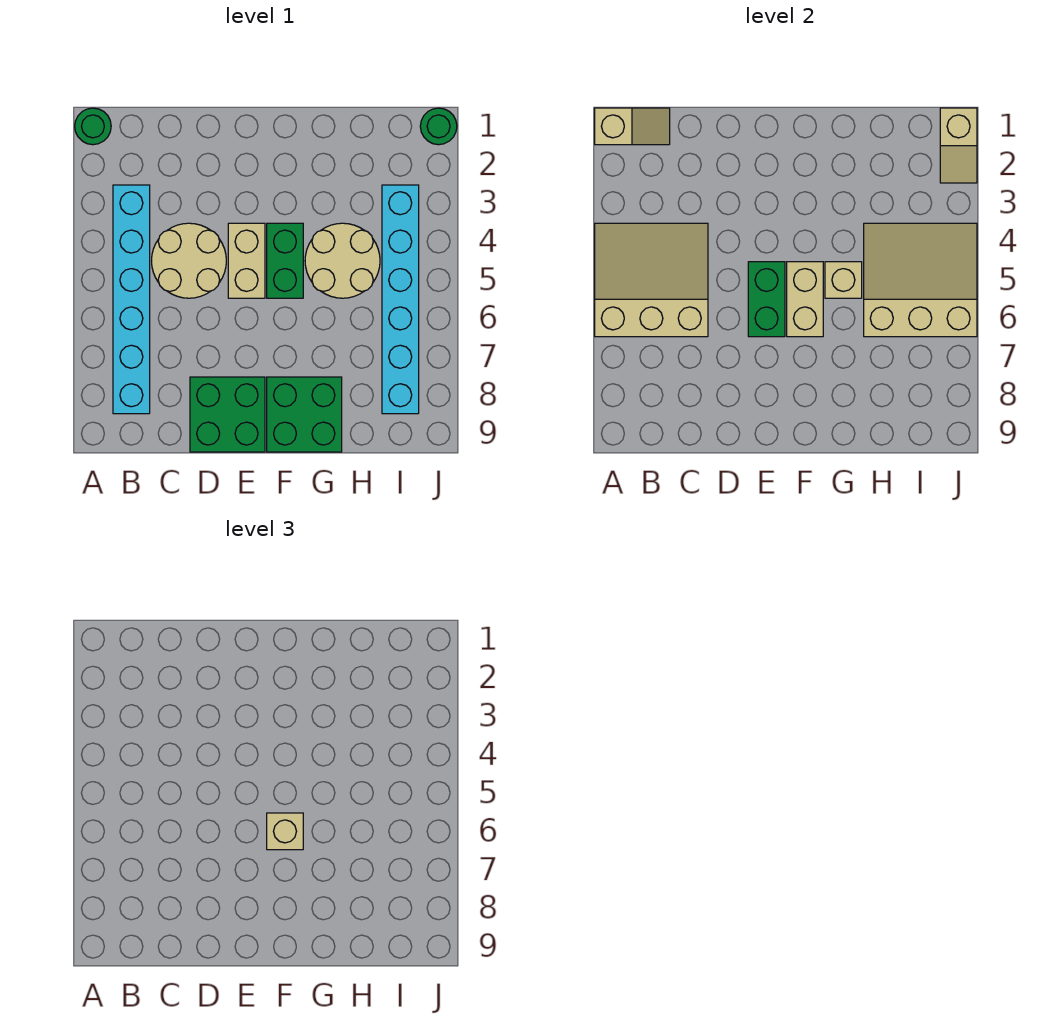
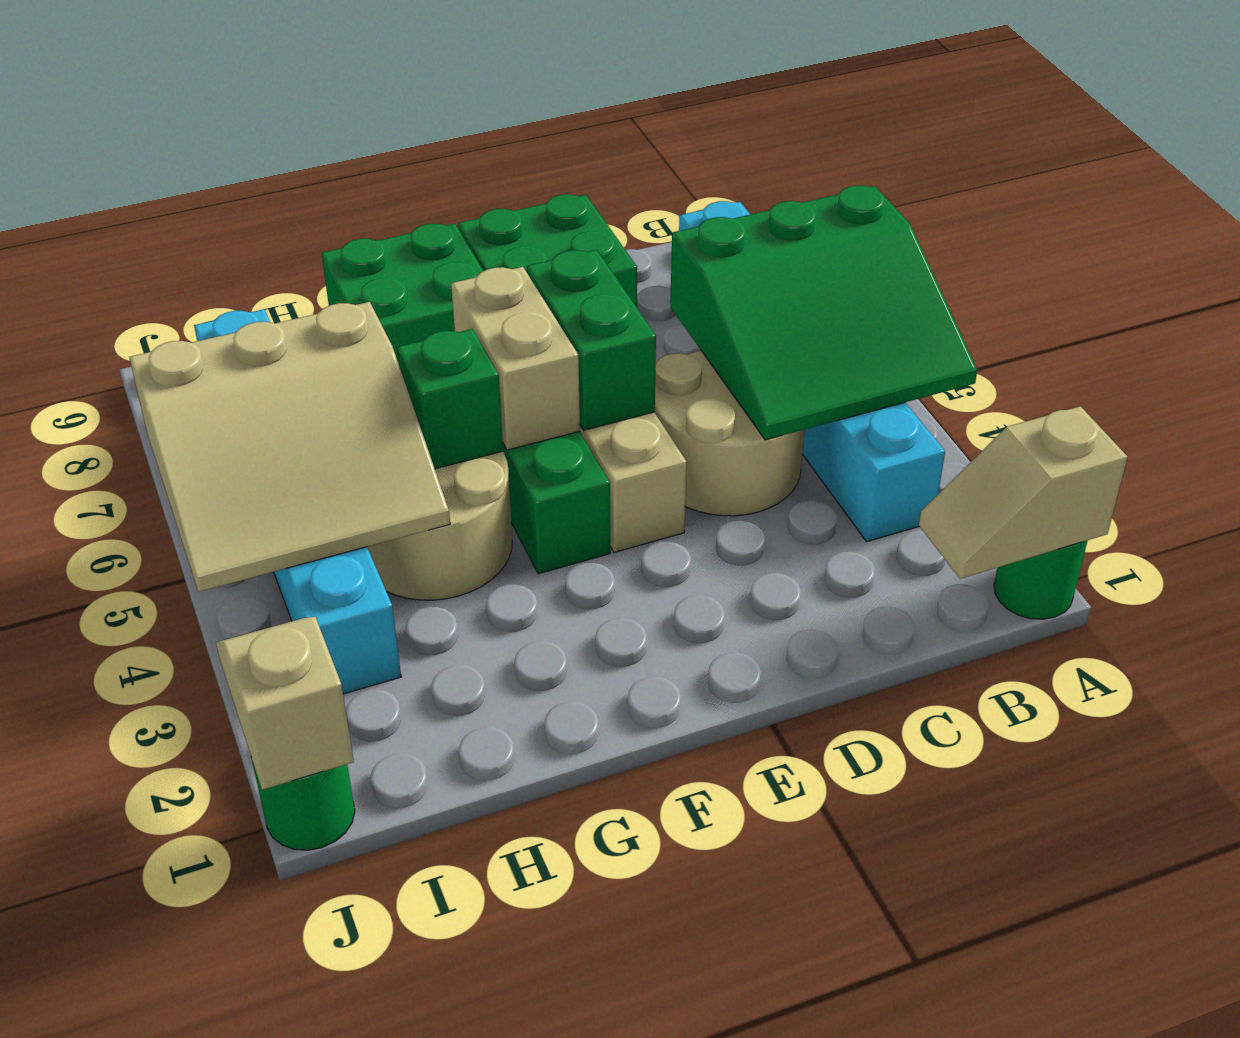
tan 3x3 slope [595,223,708,337] -> green 3x3 slope [670,186,977,440]
tan 1x1 brick [267,813,303,850] -> none
tan 1x1 brick [825,262,862,298] -> green 1x1 brick [397,329,503,469]

